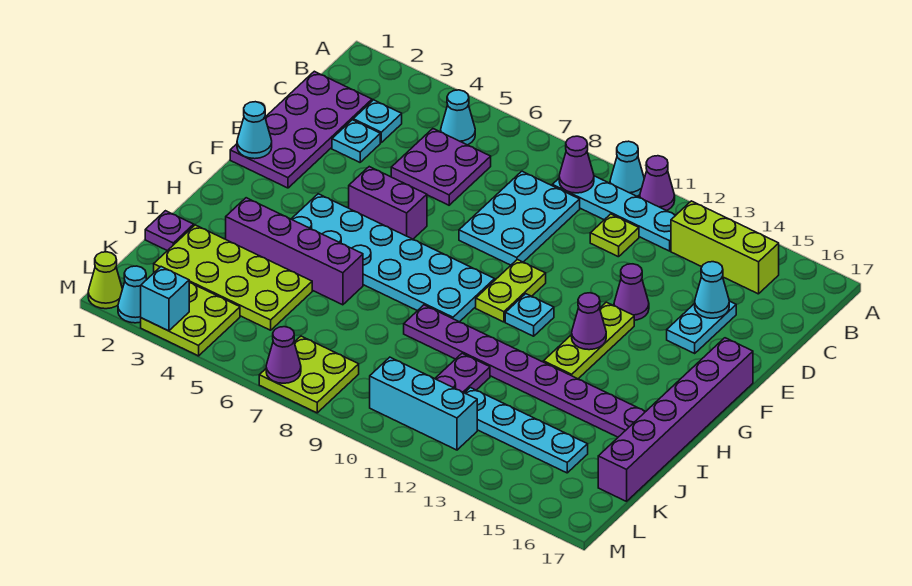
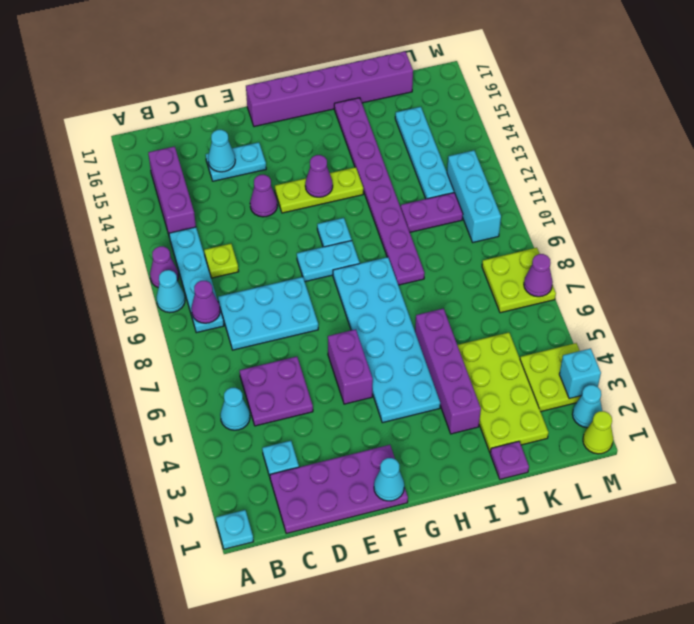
lime 1x3 brick [671,201,779,294] -> purple 1x3 brick [148,146,196,234]
cyan 1x1 plate [332,120,380,162] -> cyan 1x1 plate moved to [216,510,253,549]
lime 1x2 plate [476,259,546,322] -> cyan 1x2 plate [297,241,360,282]

